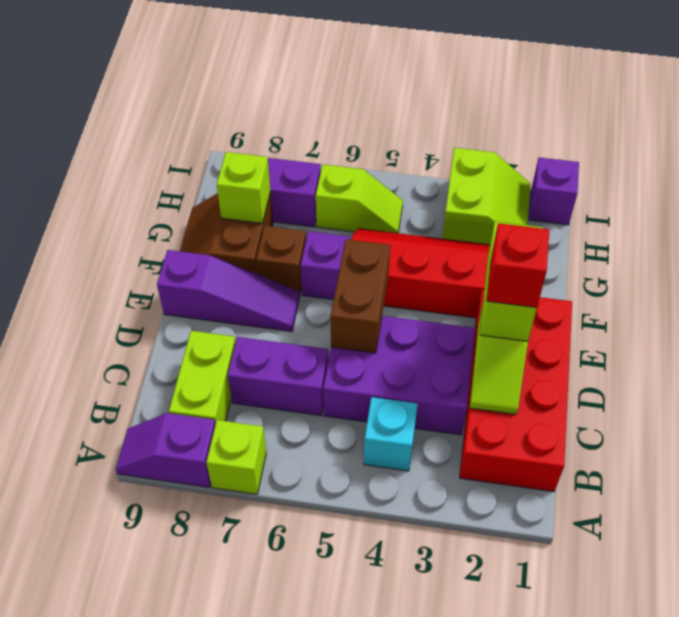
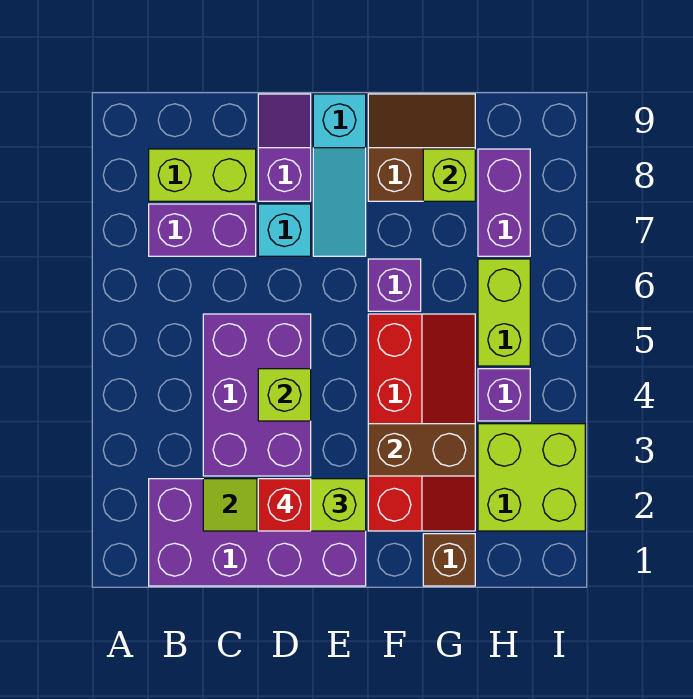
lime 1x1 brick [206,420,266,494] -> lime 1x1 brick moved to [258,369,311,421]
purple 1x2 slope [116,413,215,487] -> purple 1x2 slope moved to [258,94,311,201]
red 2x4 brick [460,290,572,492] -> purple 2x4 brick [149,479,366,586]
cyan 1x1 brick [364,397,418,471] -> cyan 1x1 brick moved to [258,204,311,256]
purple 1x2 brick [228,337,329,415] -> purple 1x2 brick turned to [149,204,256,256]
brown 1x2 brick [331,239,390,353] -> brown 1x2 brick moved to [368,424,475,476]
purple 1x3 slope [157,250,300,331] -> cyan 1x3 slope [313,94,366,256]
brown 1x1 brick [256,226,306,294] -> brown 1x1 brick moved to [423,534,475,586]
lime 2x2 slope [442,148,531,245] -> lime 2x2 brick [478,424,585,531]
lime 1x2 slope [316,164,403,233] -> lime 1x2 brick [478,259,530,366]
purple 1x1 brick [529,158,579,225] -> purple 1x1 brick moved to [478,369,530,421]

